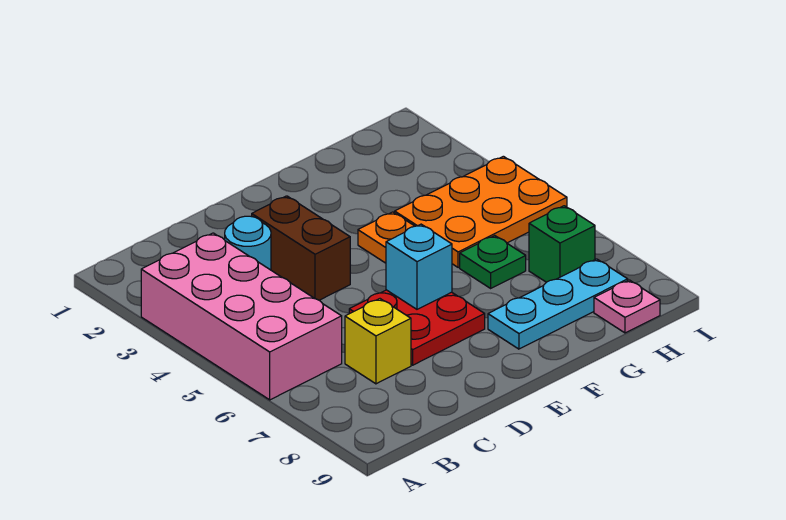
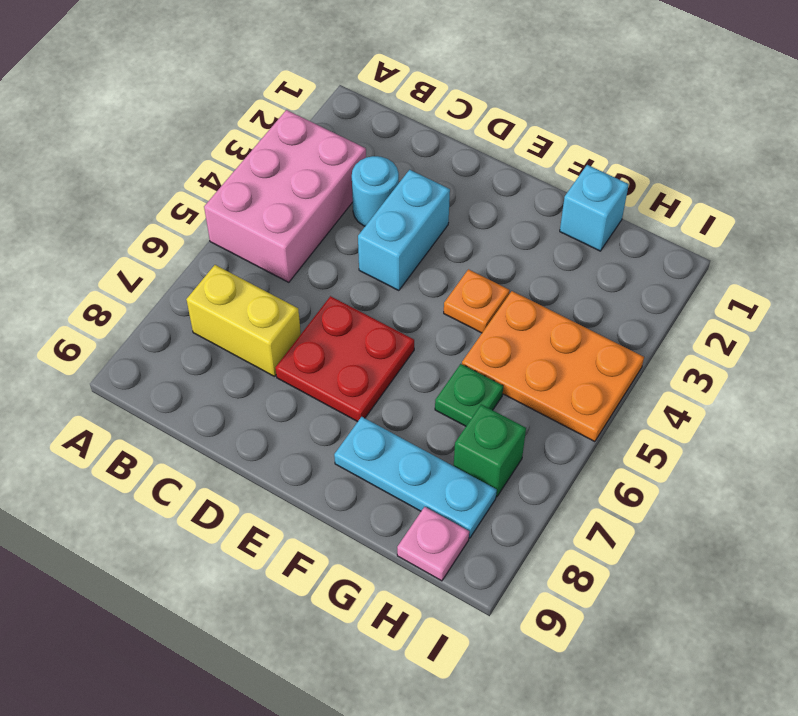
pink 2x4 brick [141,233,342,400] -> pink 2x3 brick [204,110,366,282]
yellow 1x1 brick [345,299,411,384] -> yellow 1x2 brick [186,265,301,377]
brown 1x2 brick [252,196,350,300] -> cyan 1x2 brick [358,170,450,291]
cyan 1x1 brick [386,224,452,309] -> cyan 1x1 brick moved to [560,165,629,251]

